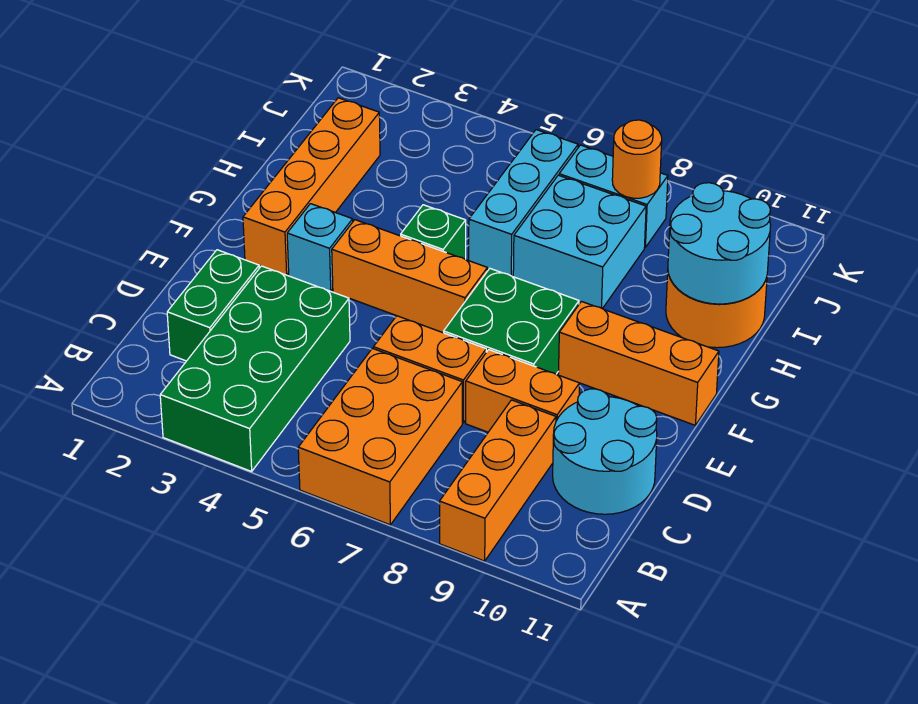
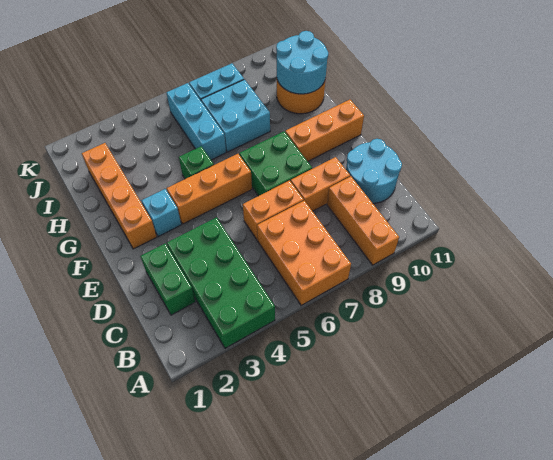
orange 1x1 round brick [612,120,662,198] -> none

